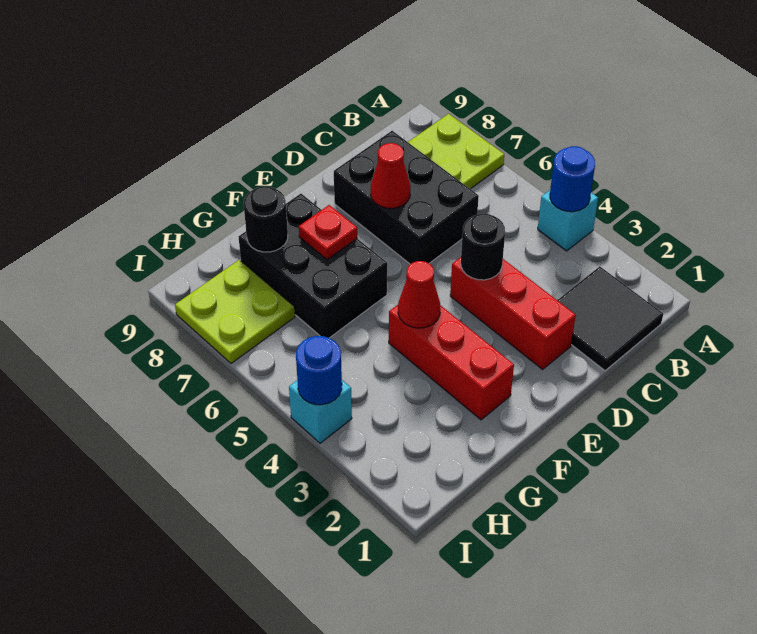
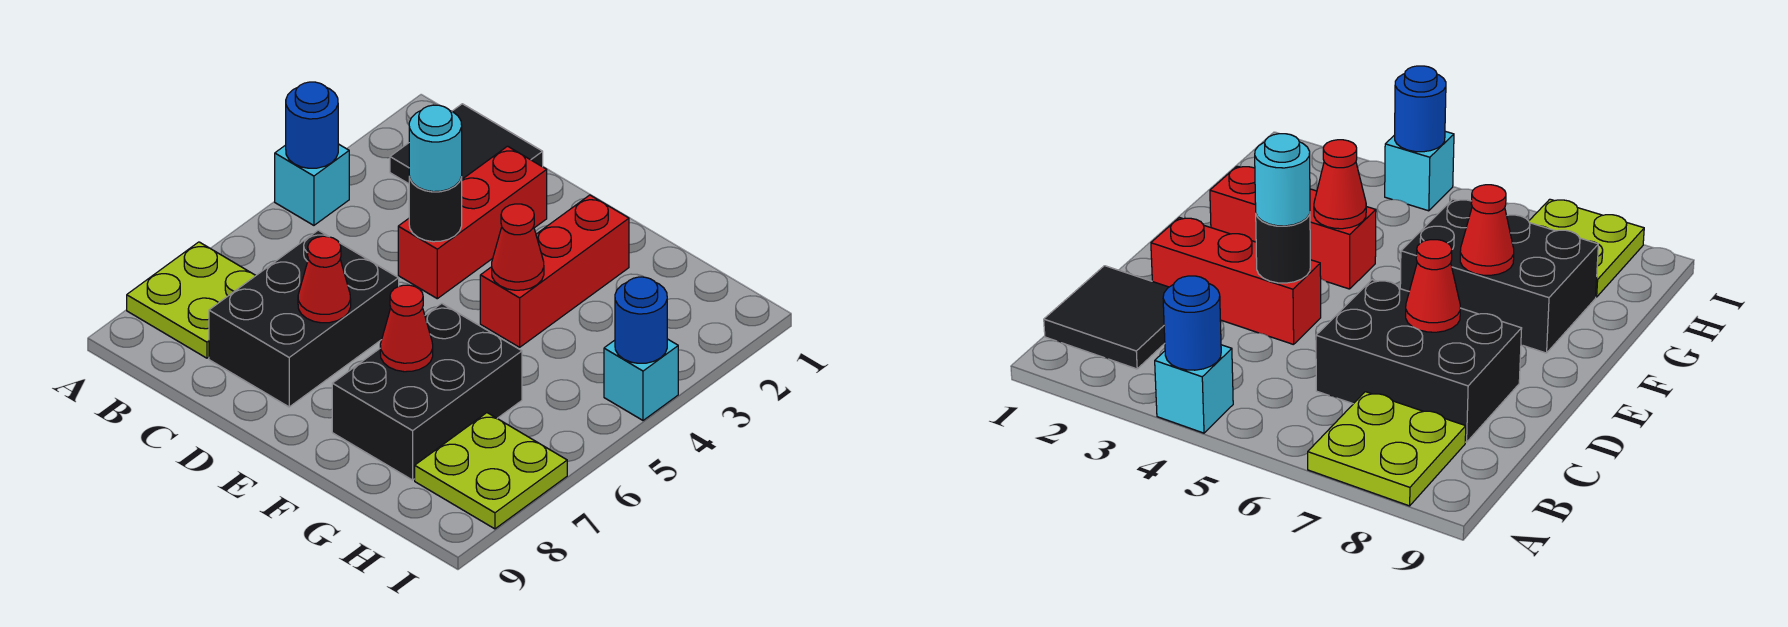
none -> cyan 1x1 round brick [409,105,462,192]
red 1x1 plate [299,205,357,260] -> red 1x1 cone [380,285,433,372]
black 1x1 round brick [244,186,288,252] -> none

